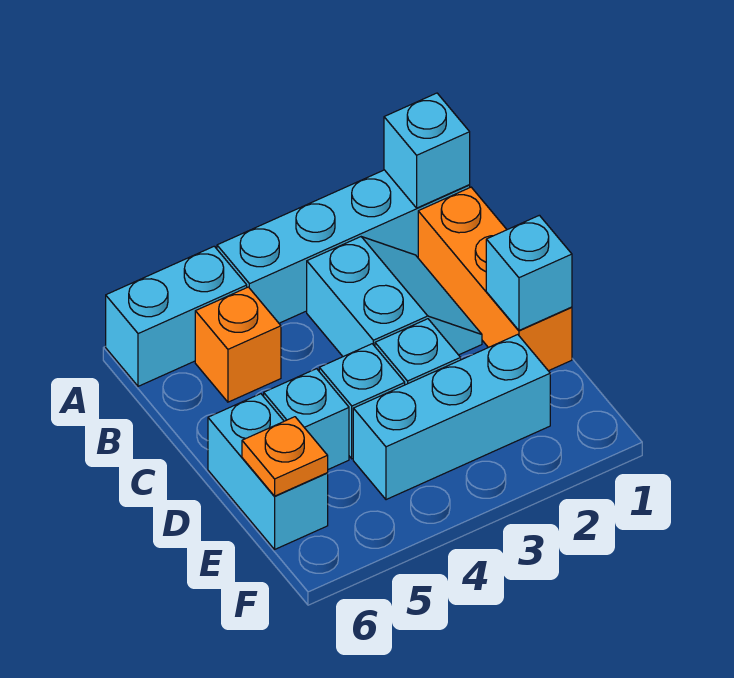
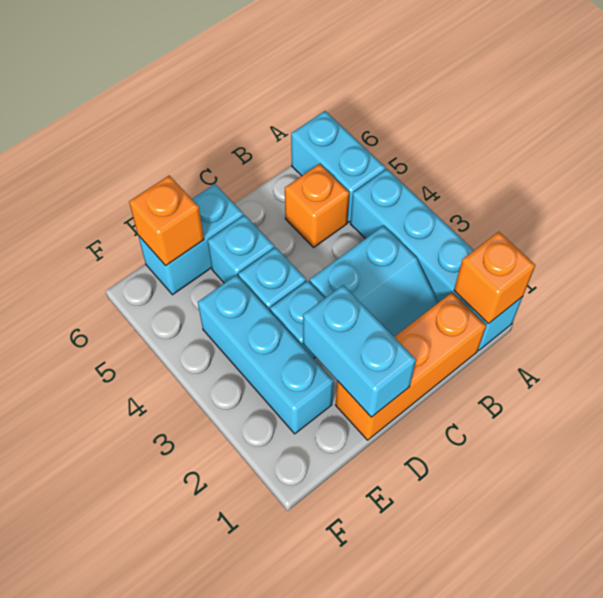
cyan 1x1 brick [384,93,470,208] -> orange 1x1 brick [454,232,535,323]
cyan 1x1 brick [486,215,572,330] -> cyan 1x2 brick [303,285,416,417]
orange 1x1 plate [242,417,328,496] -> orange 1x1 brick [129,175,204,266]

